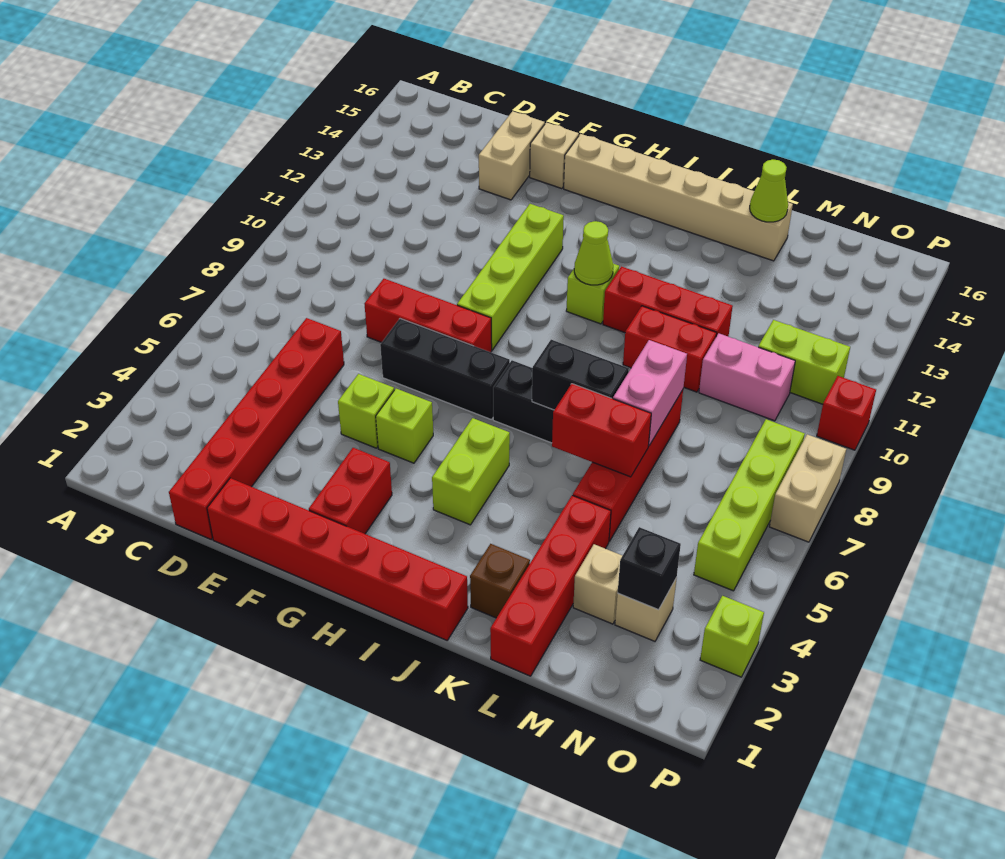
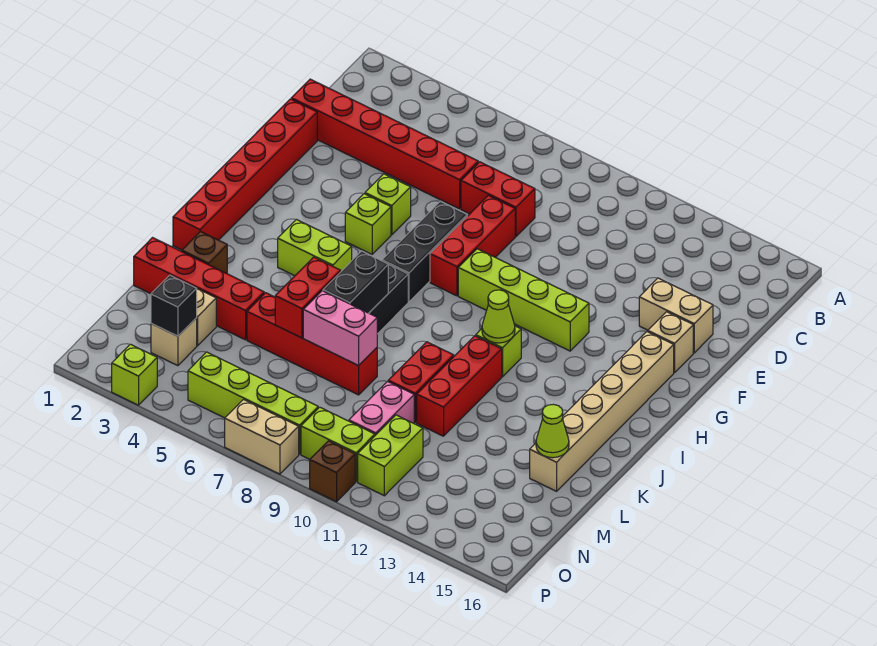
red 1x2 brick [309,448,392,534] -> red 1x2 brick moved to [461,162,535,236]
none -> lime 1x2 brick [301,407,375,482]
red 1x1 brick [817,376,876,450] -> brown 1x1 brick [310,441,355,502]

